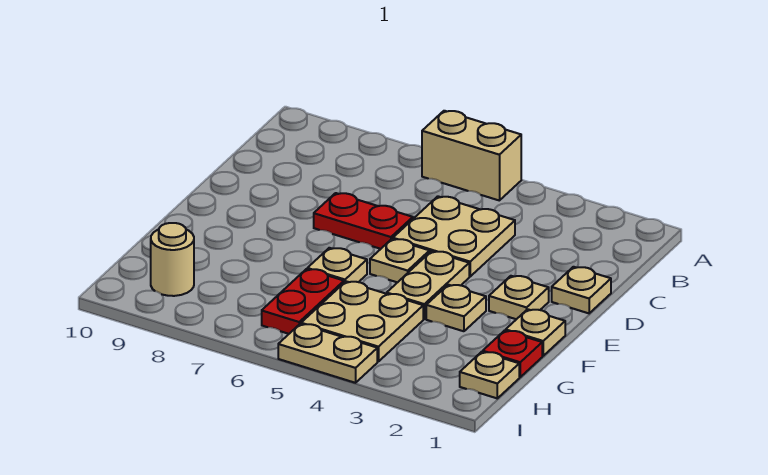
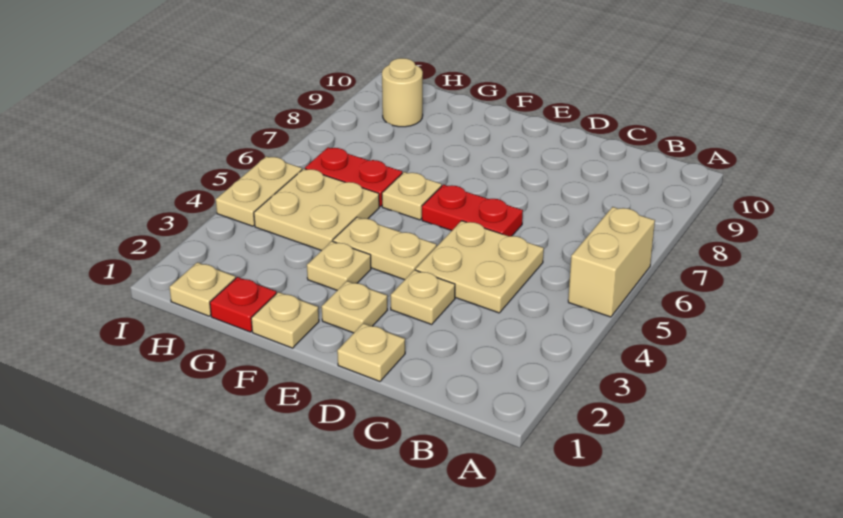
red 1x2 plate [314,193,413,249] -> red 1x2 plate turned to [422,185,523,236]
tan 1x1 plate [370,239,430,282] -> tan 1x1 plate moved to [391,270,455,324]

